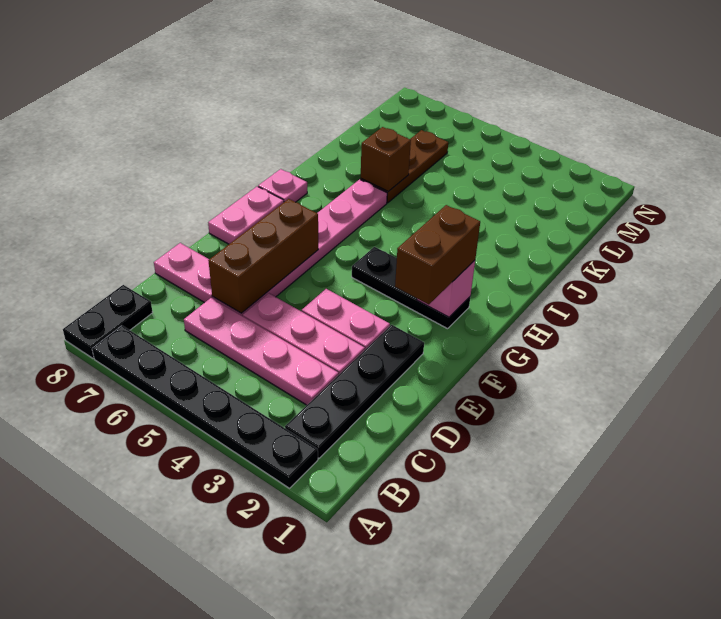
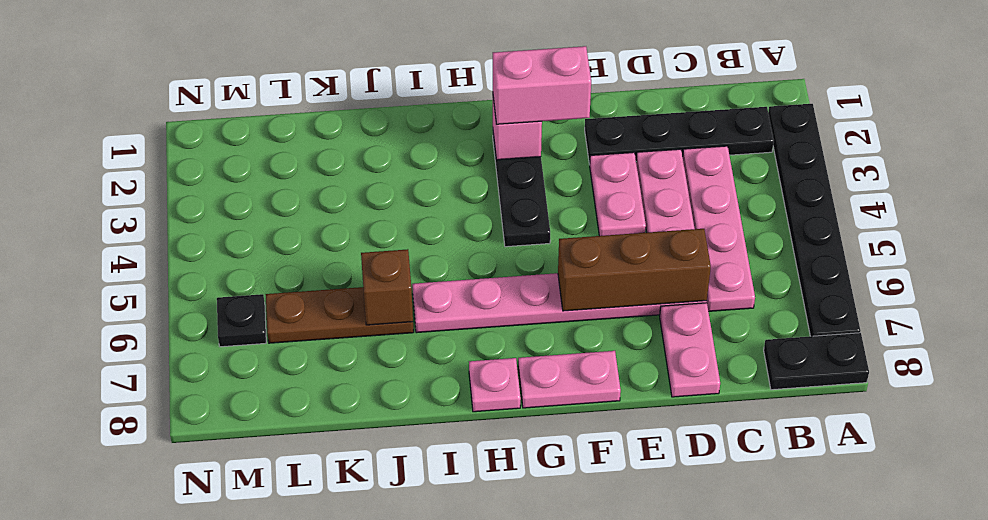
brown 1x2 brick [395,205,480,304] -> pink 1x2 brick [493,46,591,124]
none -> black 1x1 plate [217,294,266,347]

